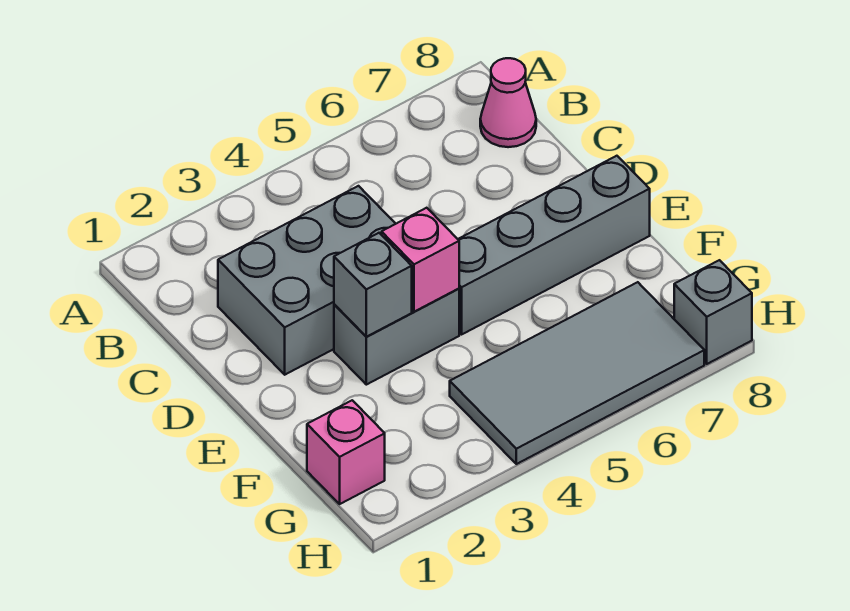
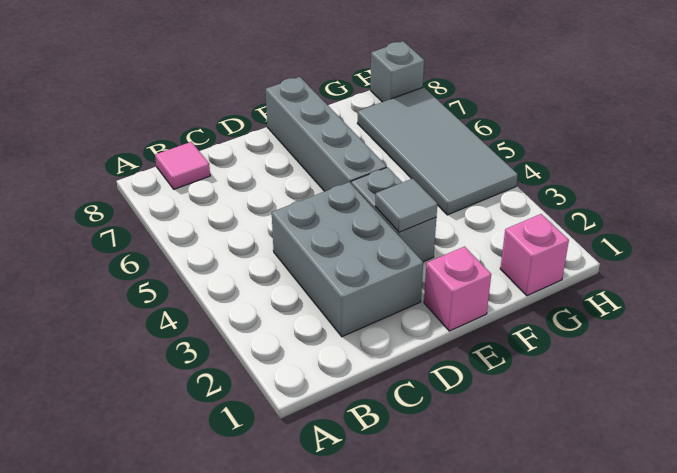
pink 1x1 cone [480,58,536,147] -> pink 1x1 tile [155,142,210,189]
grey 1x1 brick [334,233,412,337] -> grey 1x1 tile [375,179,437,232]
pink 1x1 brick [382,208,459,312] -> pink 1x1 brick moved to [424,247,491,331]

